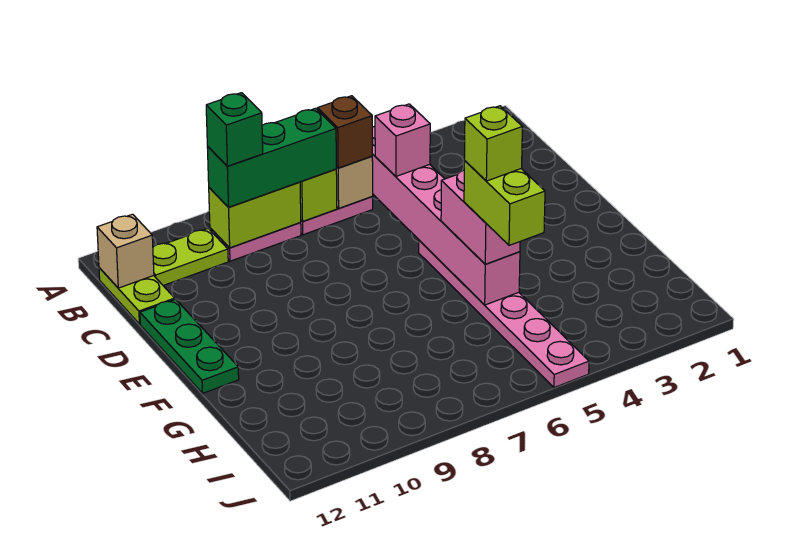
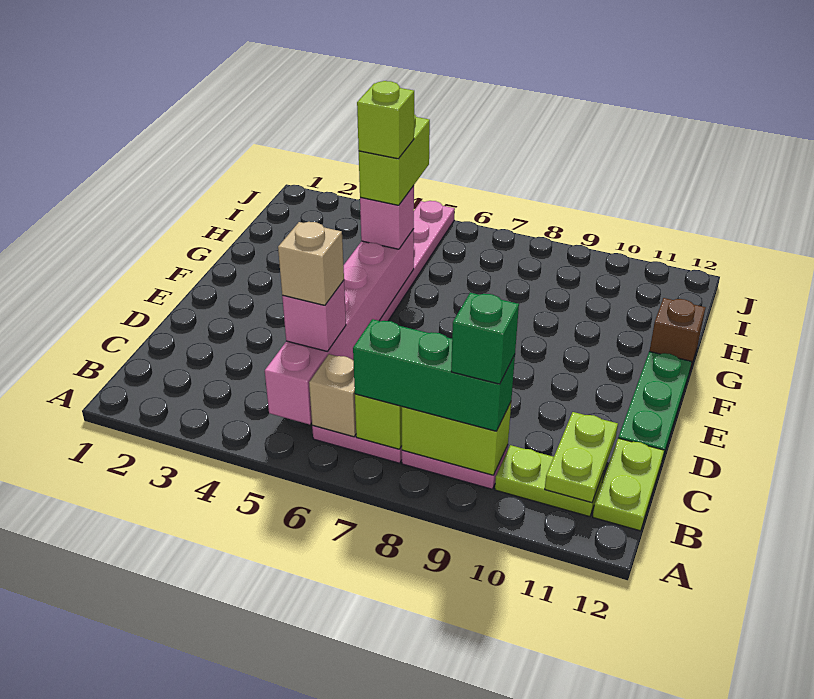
brown 1x1 brick [317,96,372,168] -> brown 1x1 brick moved to [650,298,706,369]
none -> lime 1x2 plate [545,412,618,503]
tan 1x1 brick [97,214,154,288] -> tan 1x1 brick moved to [278,222,344,305]
pink 1x2 brick [441,170,520,264] -> pink 1x1 brick [360,186,414,249]

